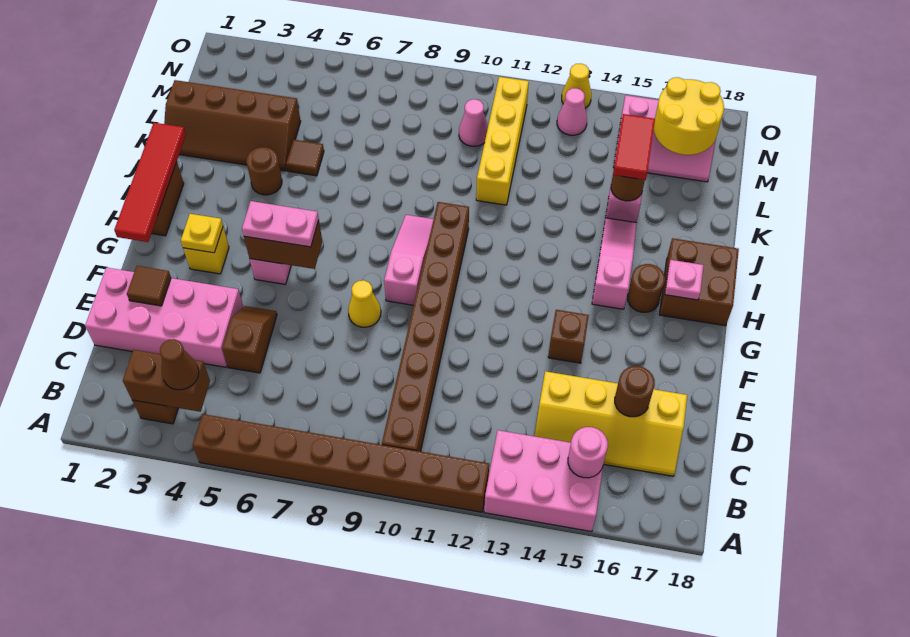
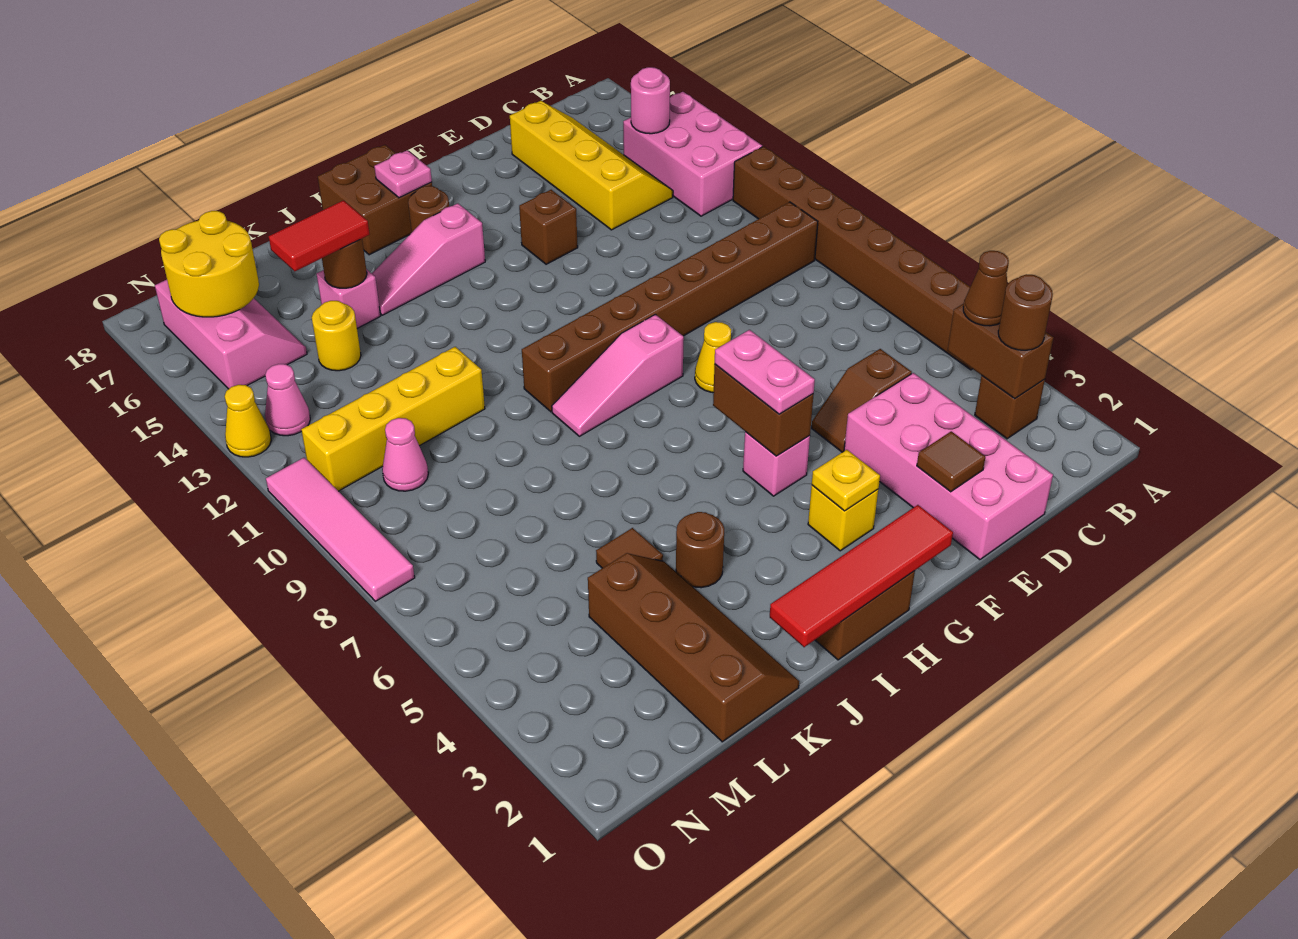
brown 1x1 round brick [615,366,655,417] -> brown 1x1 round brick moved to [998,274,1053,350]
none -> yellow 1x1 round brick [312,301,361,371]
none -> pink 1x4 tile [266,458,415,601]

